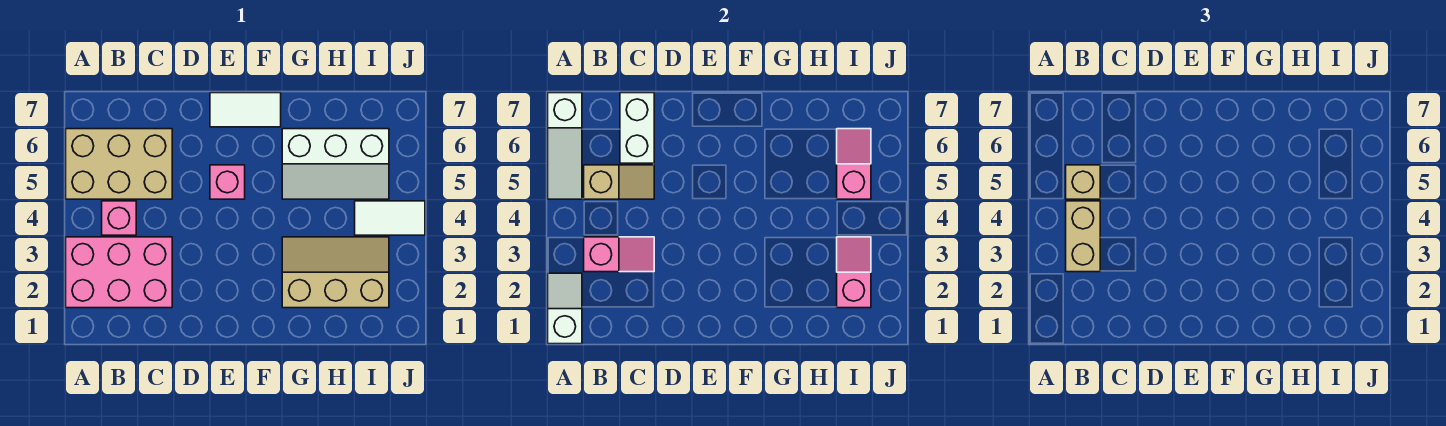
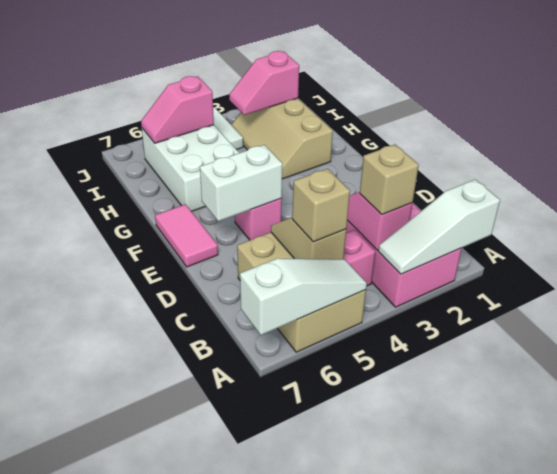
white 1x2 slope [548,273,582,344] -> white 1x3 slope [378,180,500,274]
tan 1x2 brick [1066,201,1100,272] -> tan 1x1 brick [360,144,419,215]
white 1x2 brick [620,93,654,163] -> white 1x2 brick moved to [200,145,282,221]
white 1x2 tile [210,93,281,127] -> pink 1x2 tile [155,204,218,267]
white 2x3 slope [282,129,389,199] -> white 2x3 brick [142,125,239,212]

